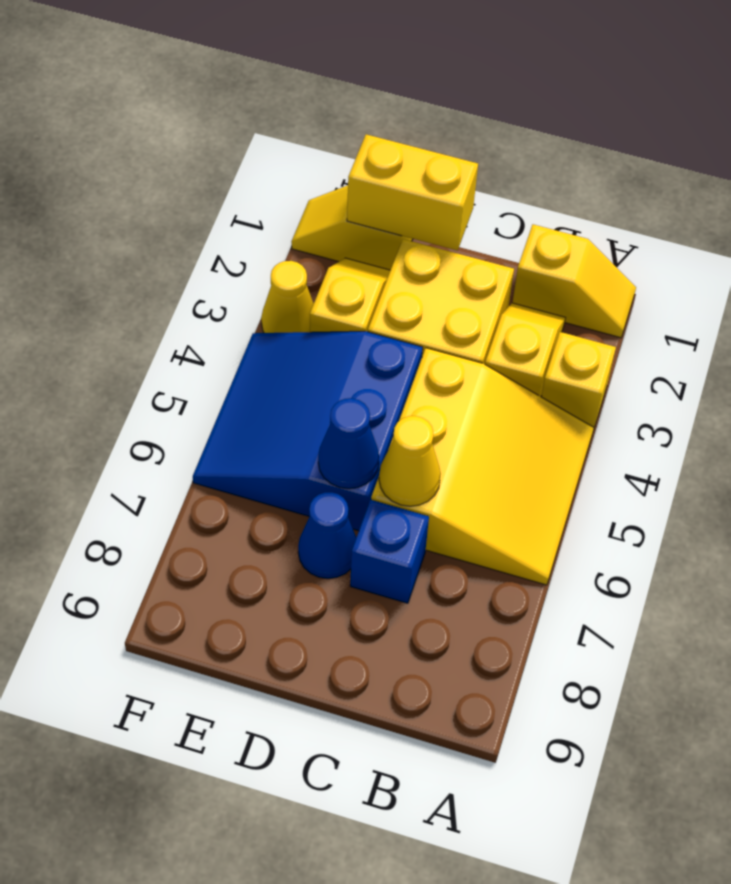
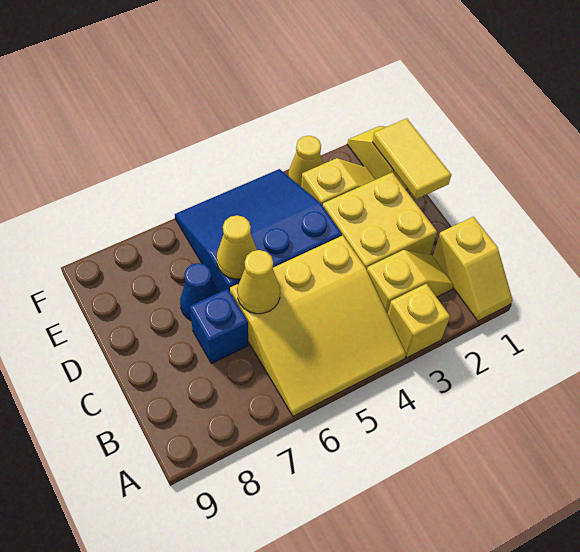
yellow 1x2 brick [347,134,478,251] -> yellow 1x2 tile [372,118,451,199]
blue 1x1 cone [318,398,379,489] -> yellow 1x1 cone [217,215,257,279]

